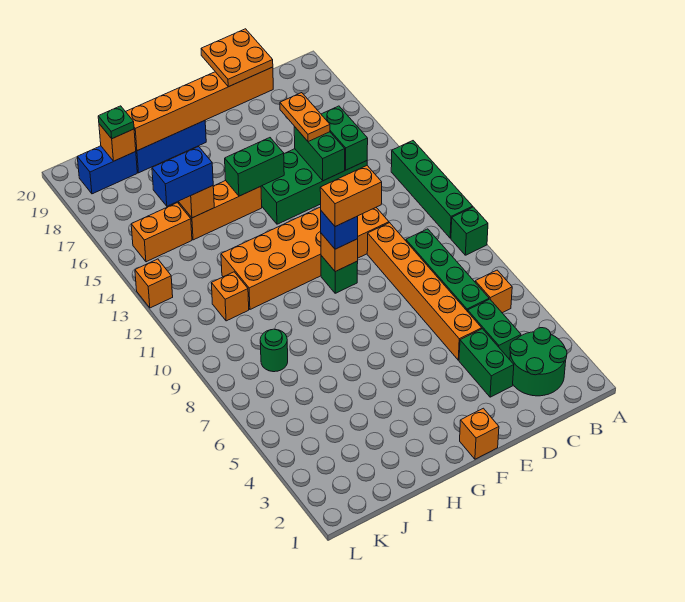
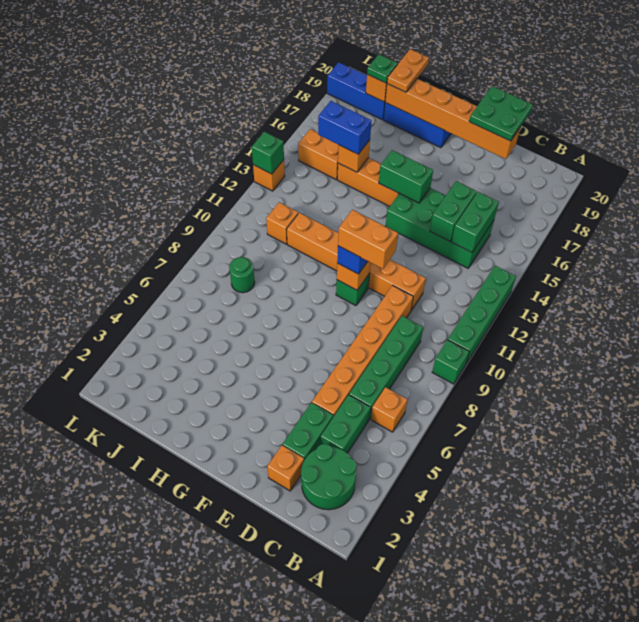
orange 2x6 brick [221,207,389,309] -> orange 1x6 brick [287,213,426,310]
orange 1x2 plate [280,93,330,142] -> orange 1x2 plate moved to [387,49,429,92]
orange 2x2 plate [201,29,273,87] -> green 2x2 plate [469,86,533,141]
orange 1x1 brick [460,408,499,459] -> orange 1x1 brick moved to [267,445,304,491]
blue 1x2 brick [77,146,137,194] -> blue 1x3 brick [327,62,385,120]
none -> green 1x1 brick [252,132,284,174]

